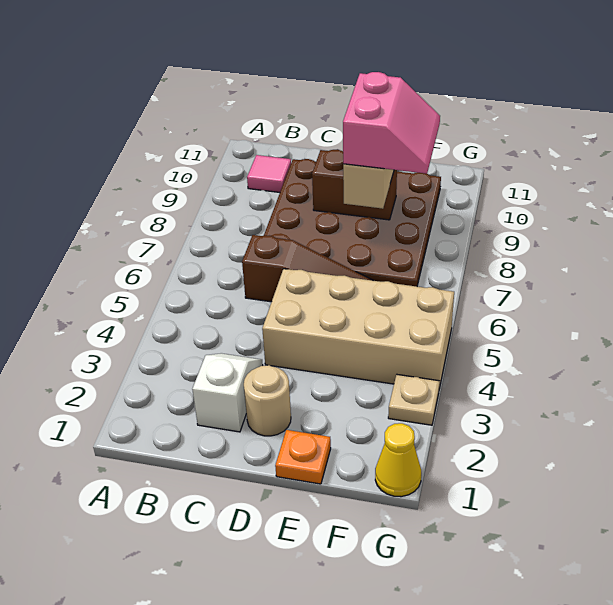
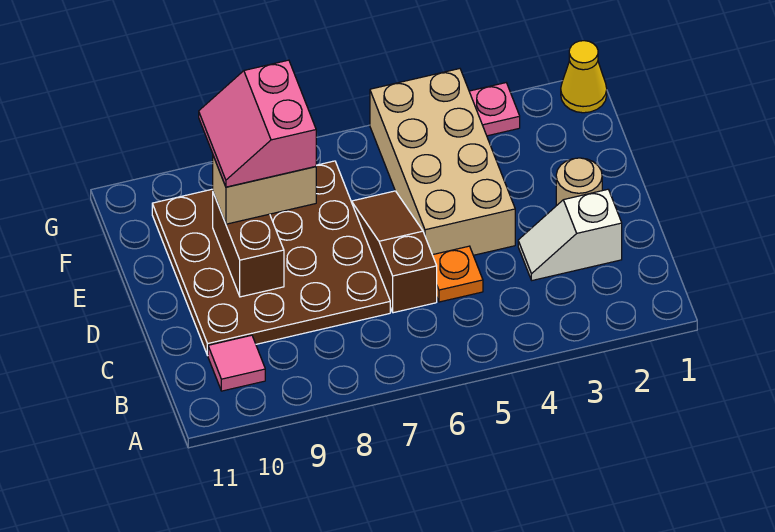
orange 1x1 plate [275,430,331,484] -> orange 1x1 plate moved to [433,246,483,302]
pink 2x2 slope [343,72,440,174] -> pink 2x2 slope turned to [199,60,316,187]
tan 1x1 plate [388,375,439,425] -> pink 1x1 plate [469,83,520,136]

